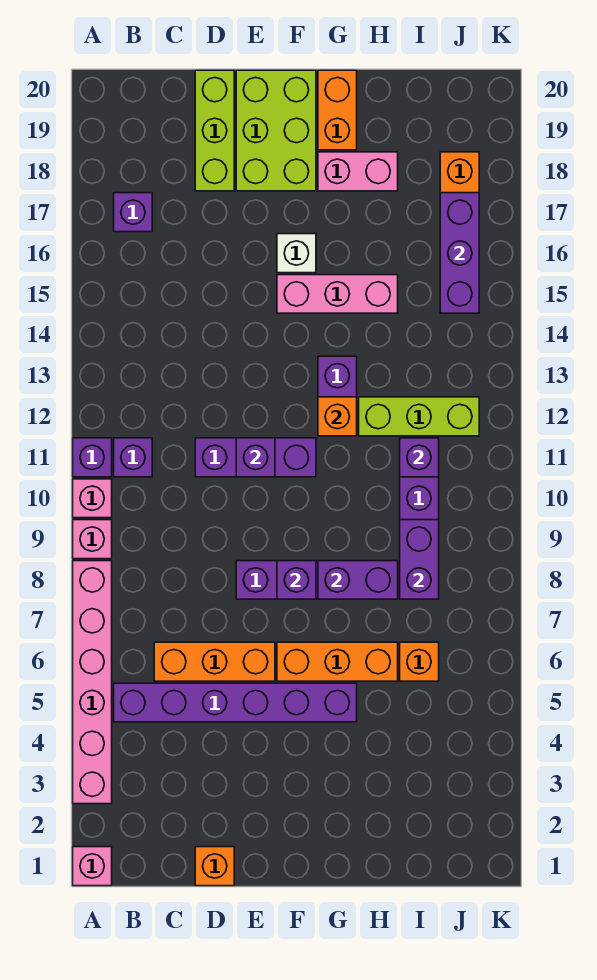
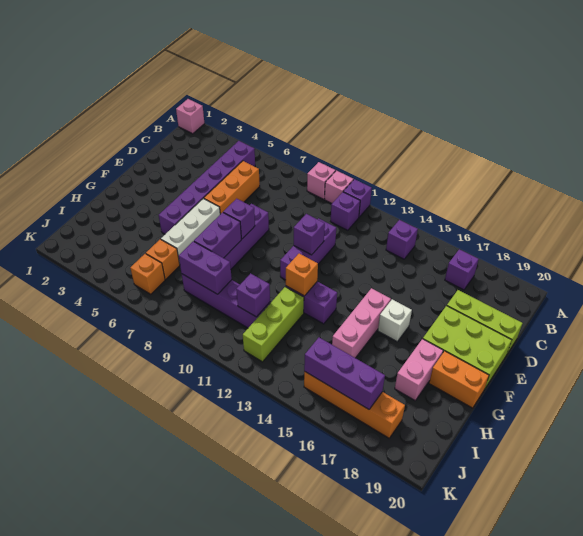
pink 1x6 brick [73,561,112,804] -> none
none -> purple 1x1 brick [386,220,418,259]
orange 1x1 brick [195,847,234,886] -> orange 1x1 brick moved to [130,254,165,294]
orange 1x3 brick [277,642,398,681] -> white 1x3 brick [161,198,220,264]

